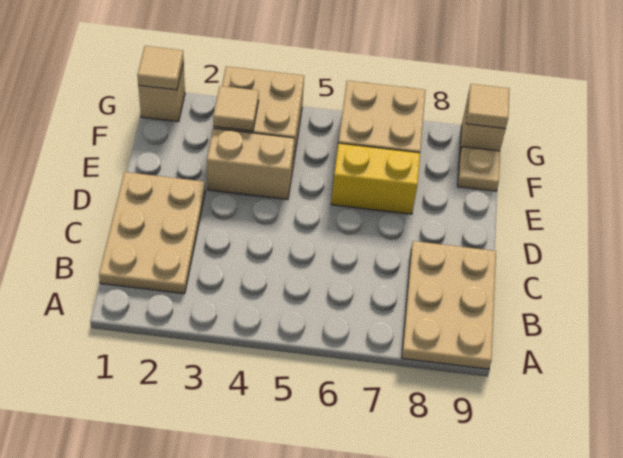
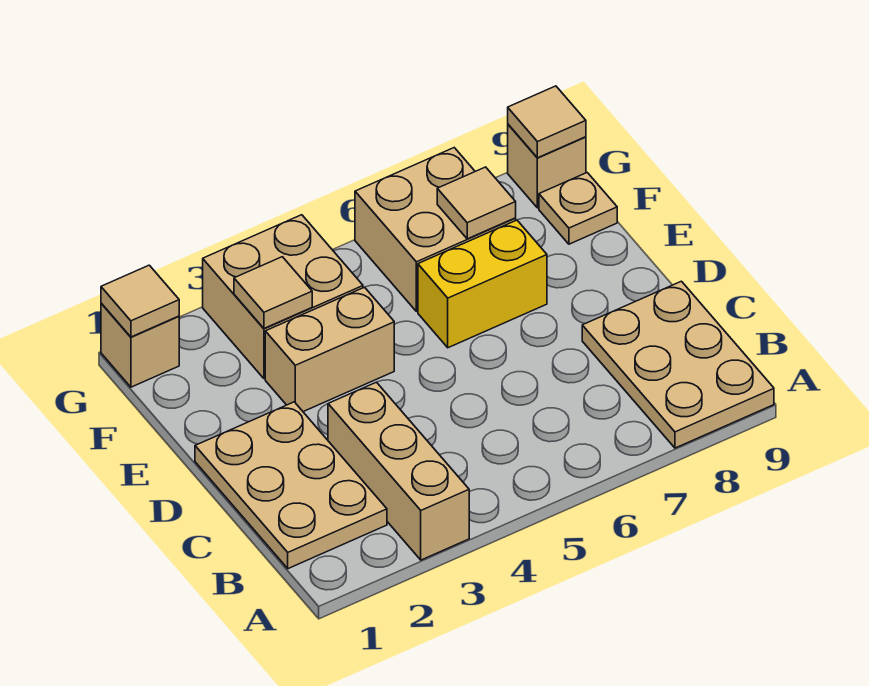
none -> tan 1x3 brick [328,382,469,560]
none -> tan 1x1 tile [437,167,516,239]

